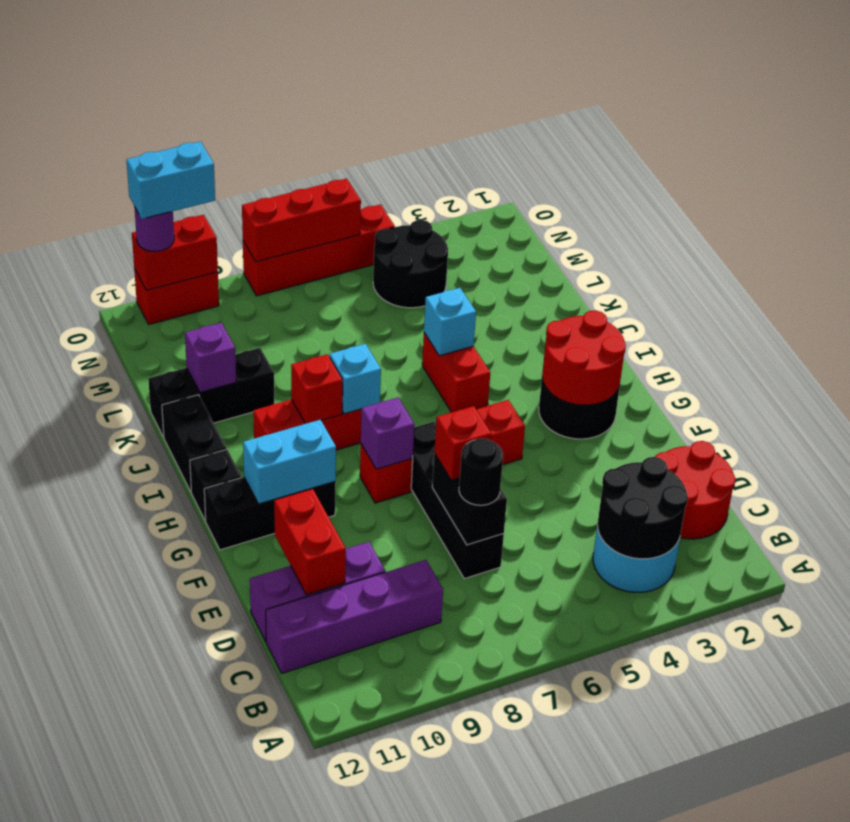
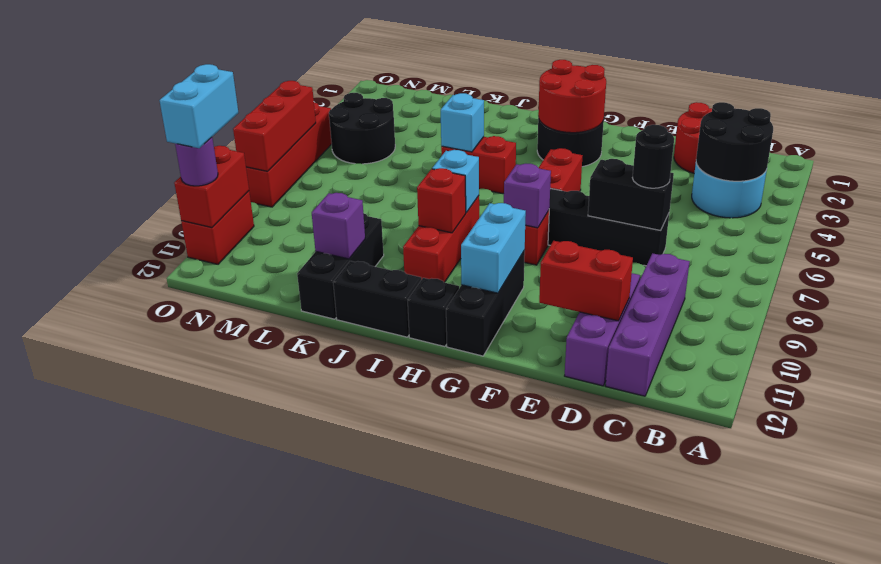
red 1x1 brick [434,406,491,480] -> none

